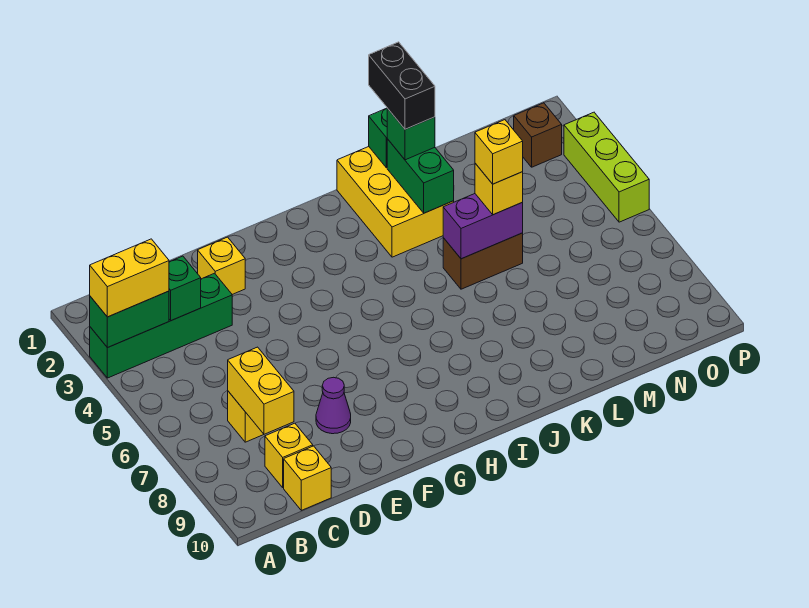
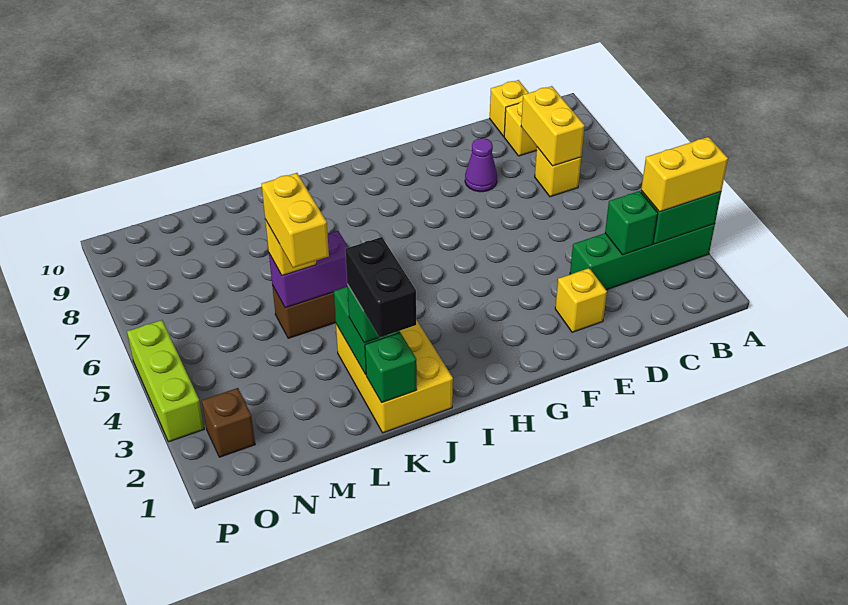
yellow 1x1 brick [475,120,523,184] -> yellow 1x2 brick [261,173,329,268]

